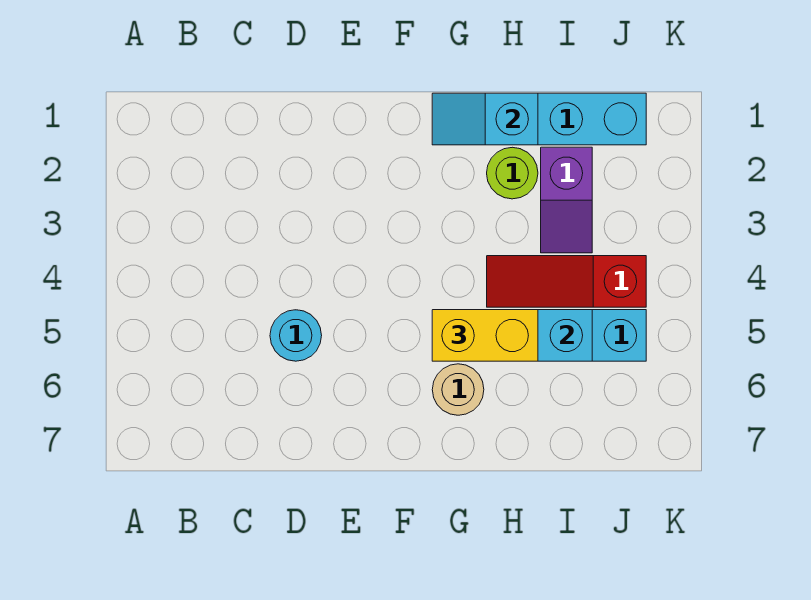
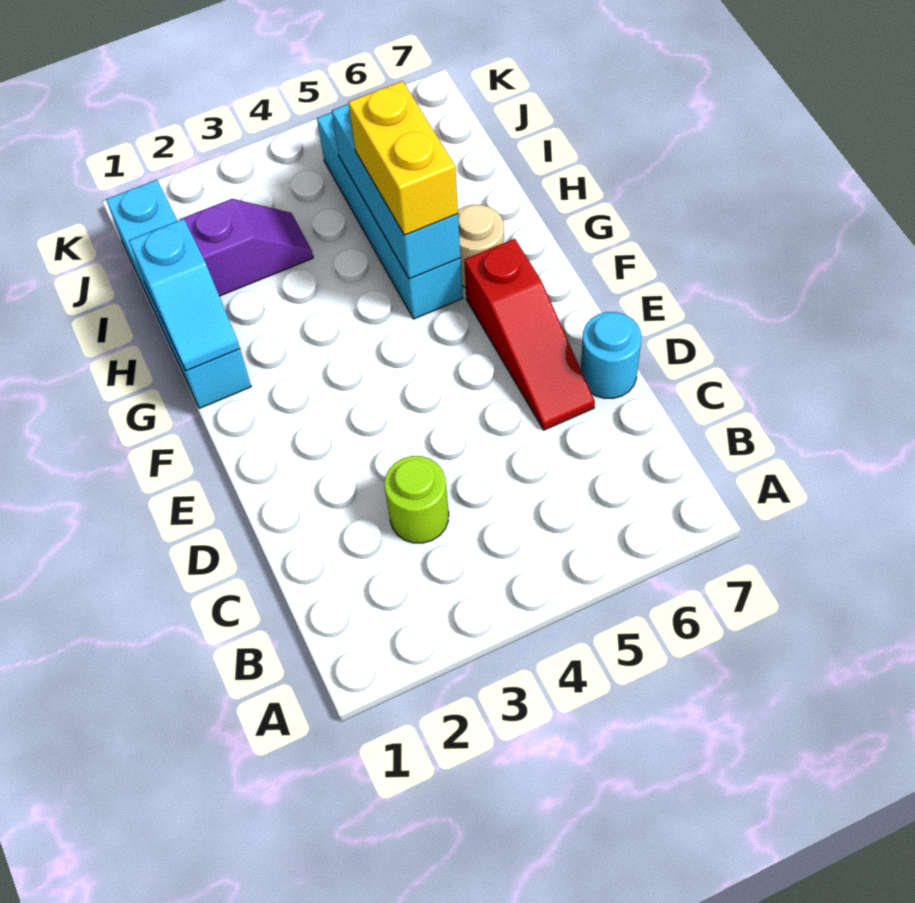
cyan 1x1 round brick [270,310,322,361] -> cyan 1x1 round brick moved to [581,312,641,398]
lime 1x1 round brick [487,147,538,199] -> lime 1x1 round brick moved to [385,456,449,543]
red 1x3 slope [487,256,646,307] -> red 1x3 slope moved to [464,239,595,430]

